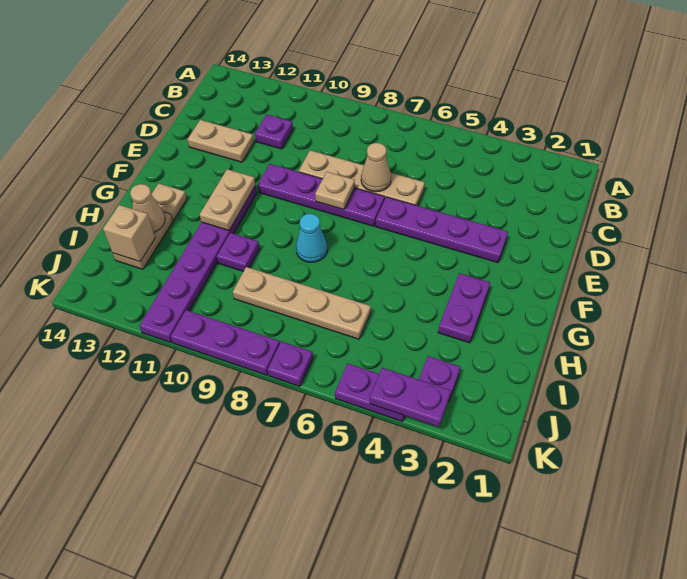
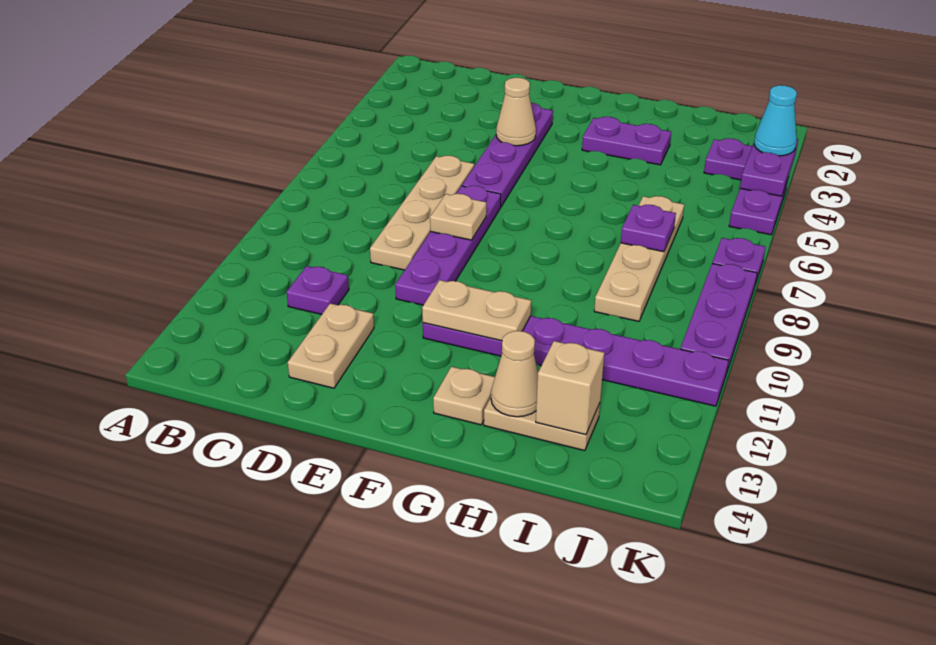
tan 1x1 cone [361,143,391,192] -> tan 1x1 cone moved to [496,78,536,146]
cyan 1x1 cone [296,214,327,262] -> cyan 1x1 cone moved to [754,85,797,156]
purple 1x1 plate [217,233,260,271] -> purple 1x1 plate moved to [621,205,676,252]

